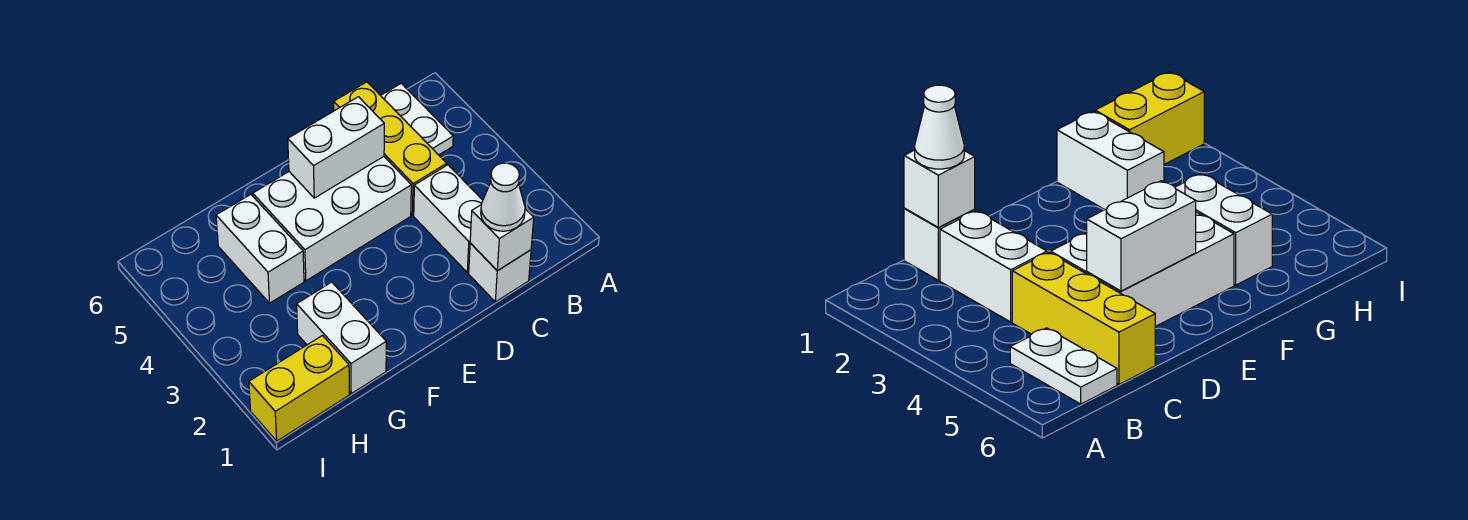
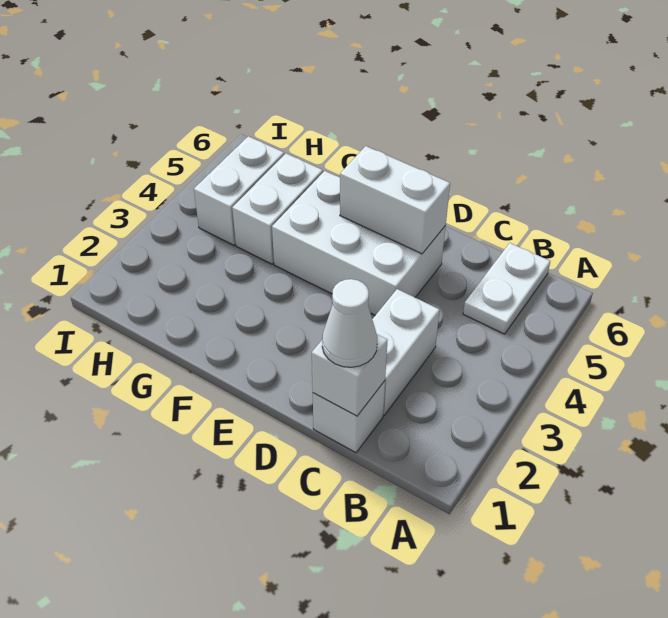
yellow 1x3 brick [334,82,447,215] -> none
white 1x2 brick [297,282,386,394] -> white 1x2 brick moved to [194,136,284,245]
yellow 1x2 brick [249,336,349,441] -> none

